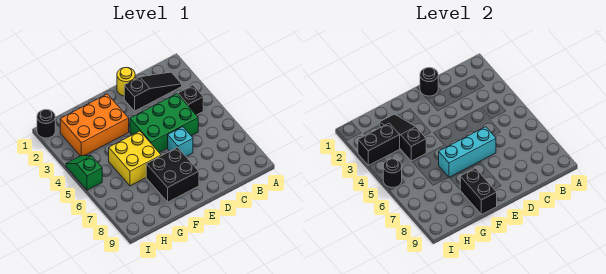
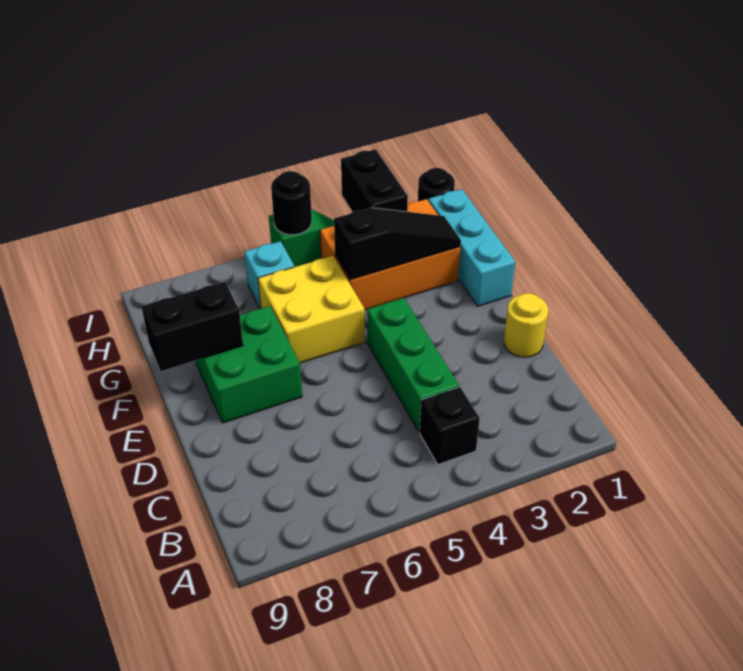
black 1x3 slope [124,72,182,111] -> none
green 2x3 brick [130,94,198,152] -> green 1x3 brick [367,298,459,432]
black 1x1 round brick [420,68,438,96] -> none
cyan 1x1 brick [168,127,193,156] -> cyan 1x1 brick moved to [244,241,294,309]
cyan 1x3 brick [439,127,496,177] -> cyan 1x3 brick moved to [428,189,515,306]
black 2x2 brick [146,147,199,202] -> green 2x2 brick [196,306,302,423]
orange 2x3 brick [60,94,129,156] -> orange 2x3 brick turned to [320,199,460,310]

